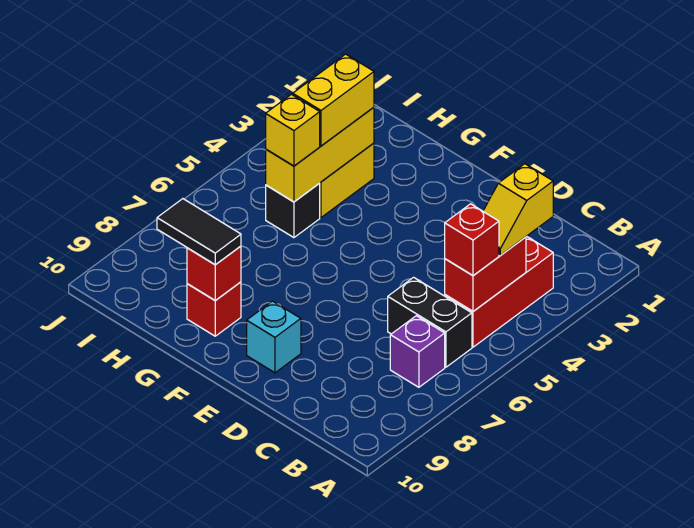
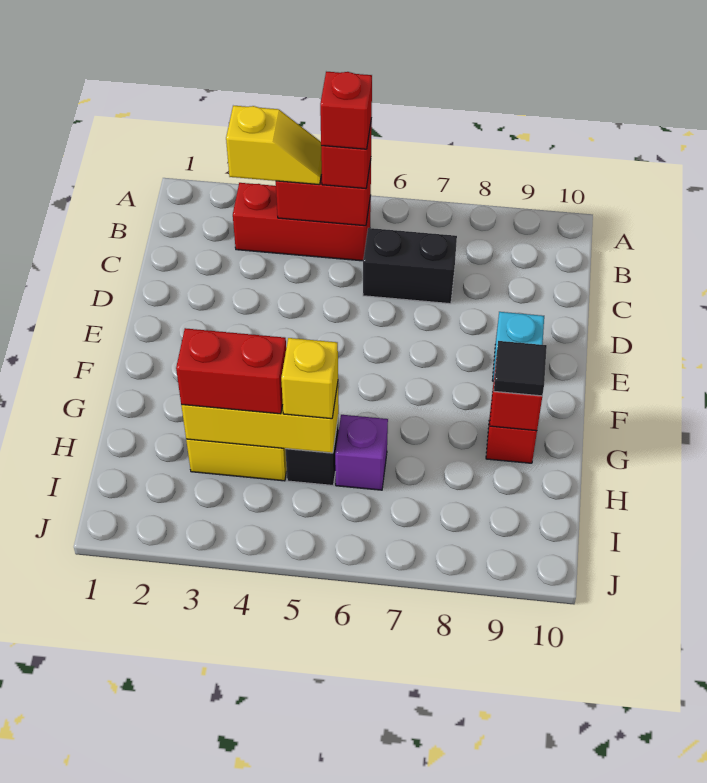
none -> red 1x1 brick [320,72,372,149]
black 1x2 brick [388,277,472,367] -> black 1x2 brick turned to [363,228,457,304]
purple 1x1 brick [390,316,445,387] -> purple 1x1 brick moved to [335,415,388,490]
black 1x2 tile [157,199,241,265] -> black 1x1 tile [494,341,547,396]
yellow 1x2 brick [293,54,374,146] -> red 1x2 brick [176,328,286,414]

